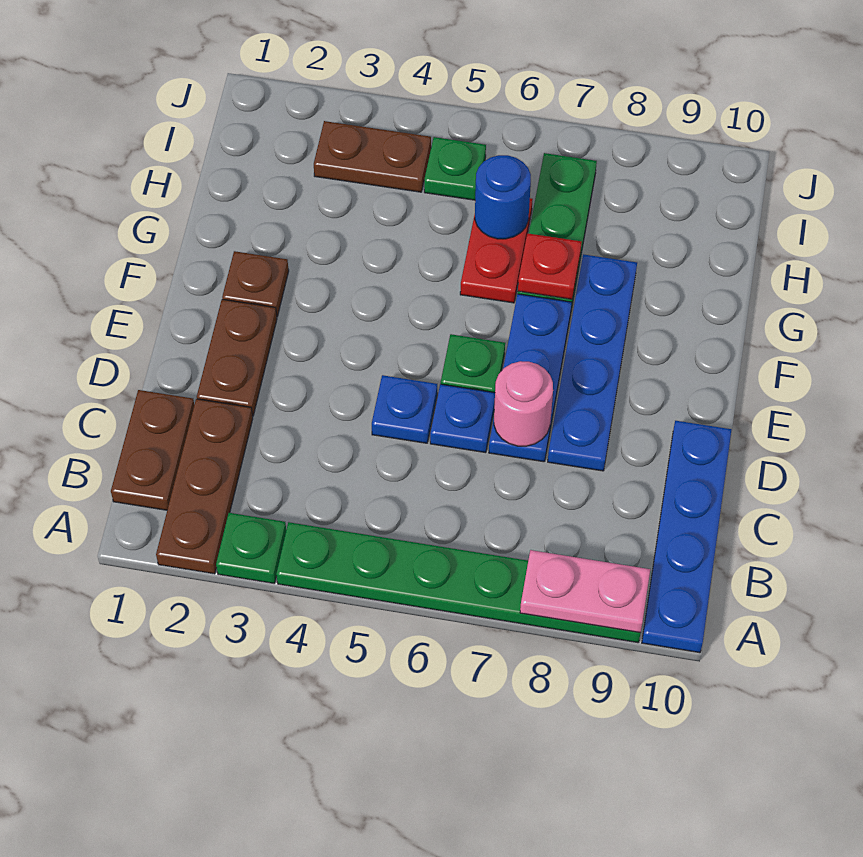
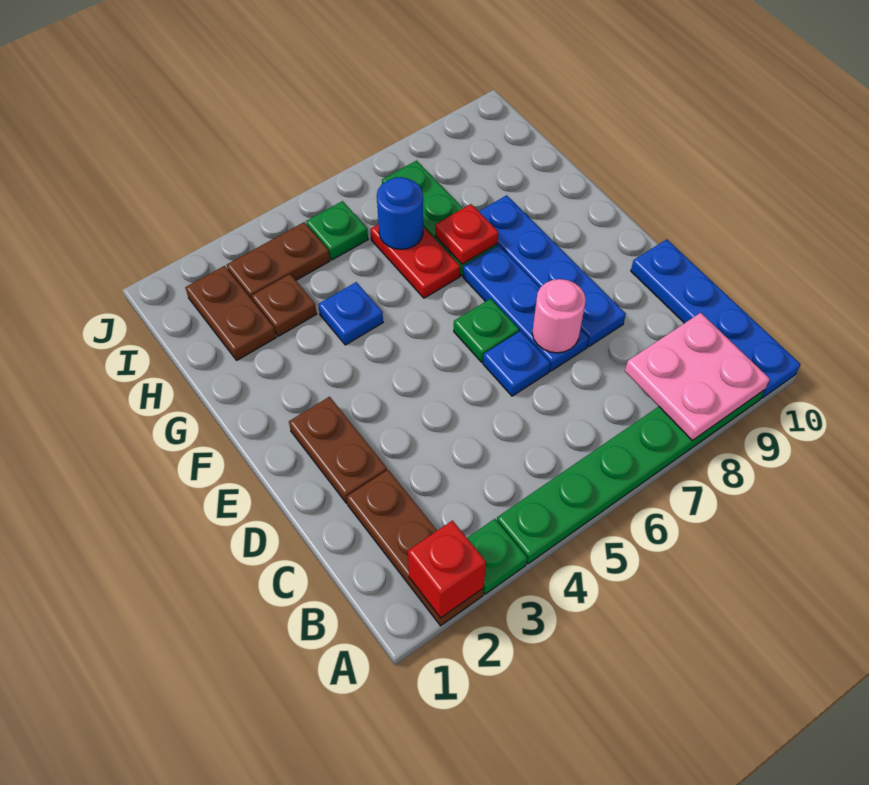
none -> red 1x1 brick [408,521,486,618]
pink 1x2 plate [520,550,650,633] -> pink 2x2 plate [625,313,770,441]
brown 1x2 plate [111,390,194,510] -> brown 1x2 plate moved to [185,266,276,360]
blue 1x1 plate [372,375,437,443] -> blue 1x1 plate moved to [318,282,383,345]
brown 1x1 plate [222,251,289,317] -> brown 1x1 plate moved to [252,274,317,336]

